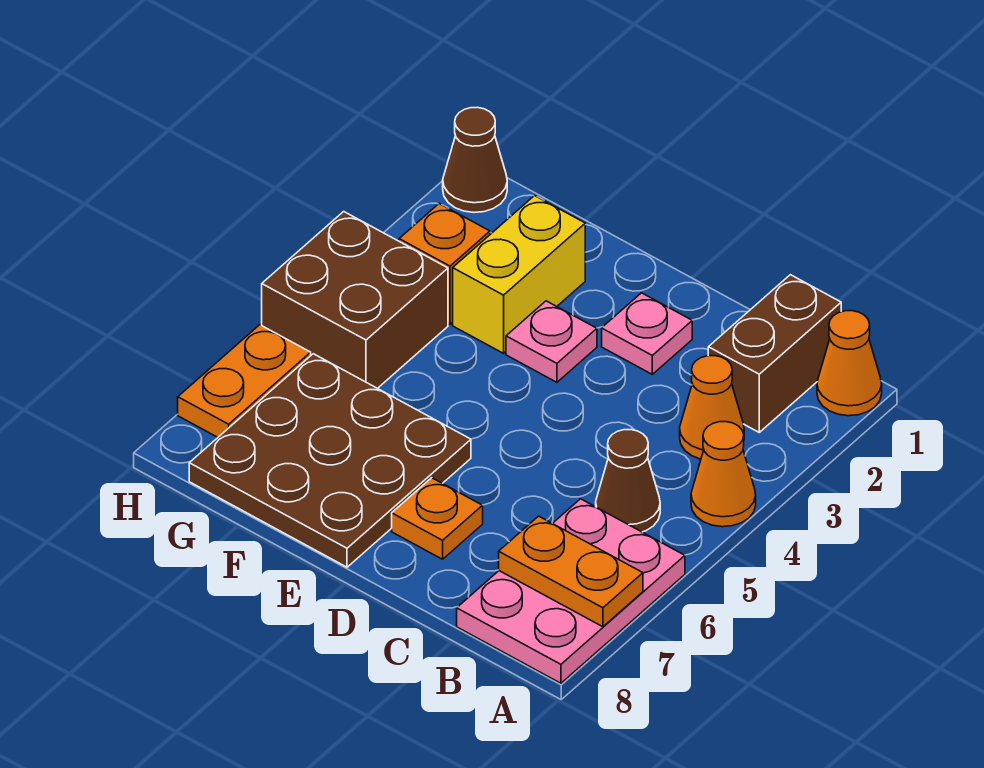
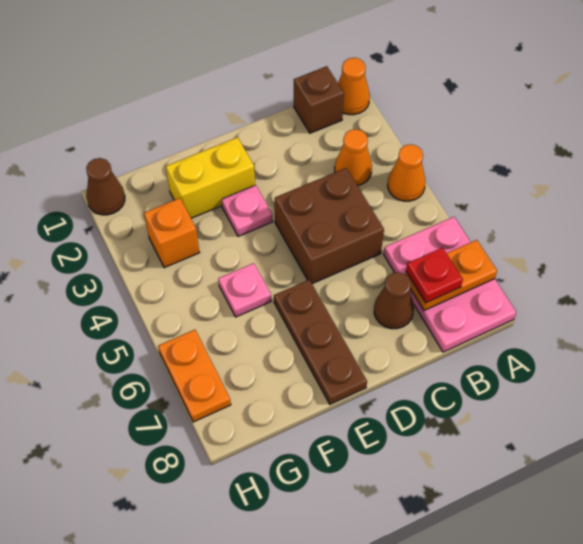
brown 1x2 brick [708,275,841,432] -> brown 1x1 brick [294,66,344,133]
brown 1x1 cone [596,430,660,532] -> brown 1x1 cone moved to [374,272,414,329]
none -> red 1x1 plate [406,248,463,303]
pink 1x1 plate [602,293,692,374] -> pink 1x1 plate moved to [218,263,271,317]
orange 1x1 plate [392,478,483,559] -> none
brown 3x3 plate [189,354,471,567] -> brown 1x3 plate [274,280,367,404]
yellow 1x2 brick [453,196,585,353] -> yellow 1x2 brick turned to [166,137,255,218]
brown 2x2 brick [262,212,448,388] -> brown 2x2 brick moved to [275,168,384,284]

